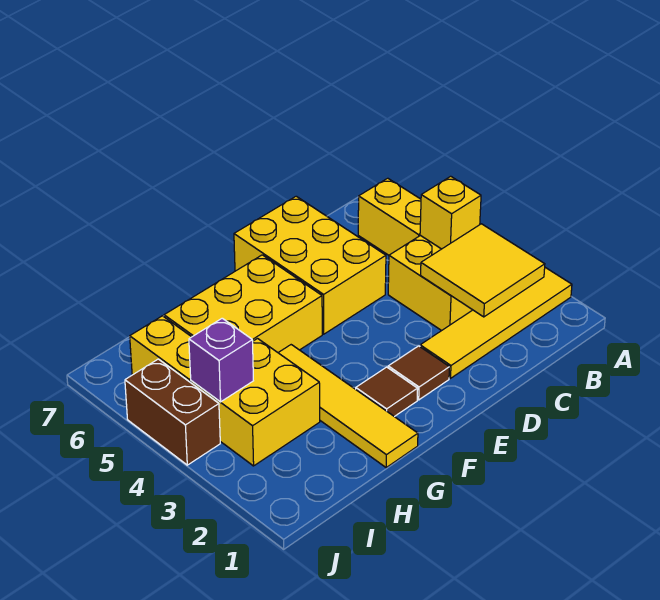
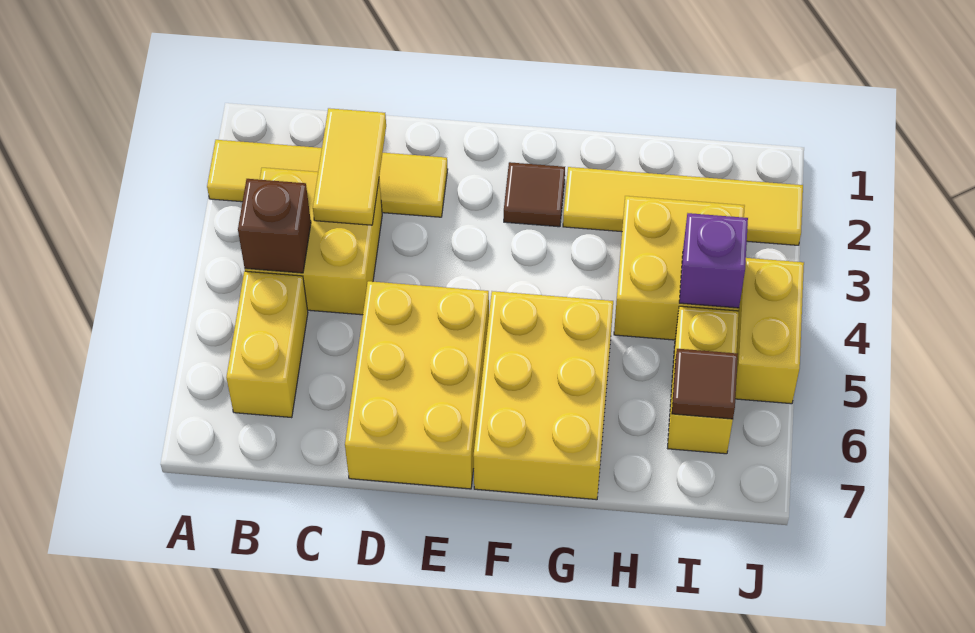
yellow 2x2 tile [421,224,545,317] -> yellow 1x2 tile [313,108,386,225]
yellow 1x1 brick [420,176,481,249] -> brown 1x1 brick [238,179,311,273]
brown 1x1 tile [388,346,449,400] -> brown 1x1 tile moved to [672,349,738,419]
yellow 2x3 brick [164,255,322,352] -> yellow 2x3 brick turned to [473,291,613,500]
yellow 1x4 tile [278,345,418,467] -> yellow 1x4 tile turned to [563,167,803,245]
brown 1x2 brick [125,359,220,465] -> yellow 1x2 brick [735,258,804,404]

